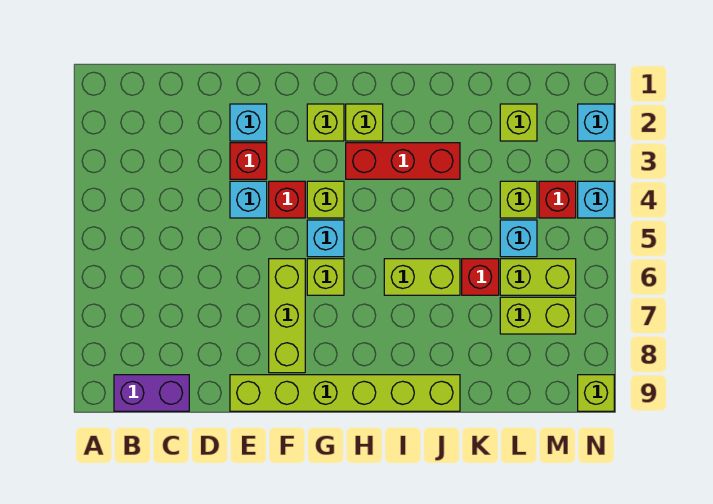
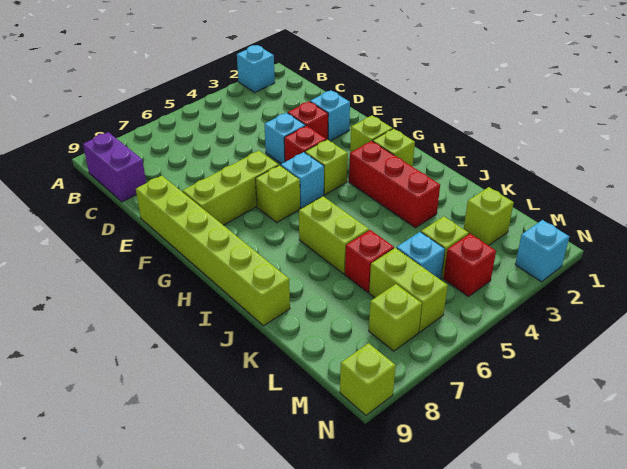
lime 1x2 brick [500,297,576,334] -> lime 1x1 brick [369,284,422,351]
cyan 1x1 brick [578,181,614,218] -> cyan 1x1 brick moved to [237,45,275,92]

